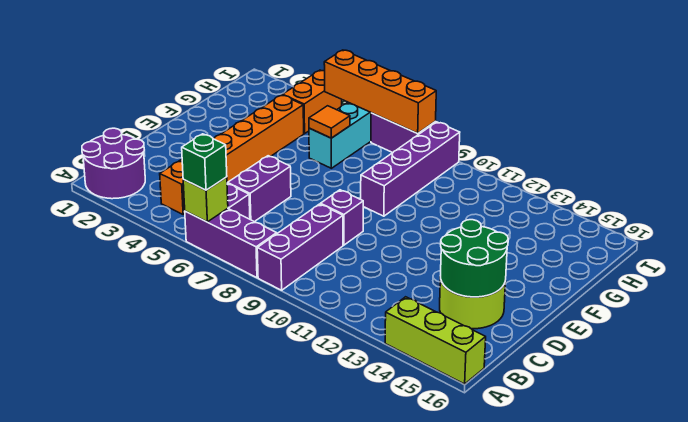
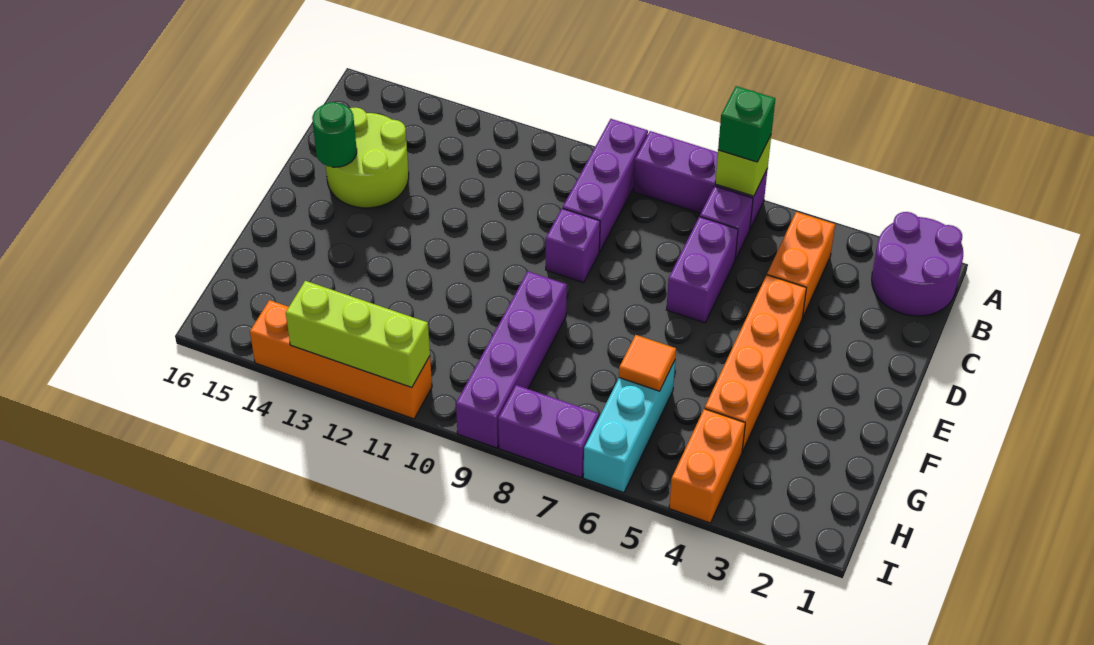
lime 1x3 brick [385,297,486,384] -> lime 1x3 brick moved to [286,281,430,388]
green 2x2 round brick [440,220,508,297] -> green 1x1 round brick [312,102,357,167]
orange 1x4 brick [324,50,436,133] -> orange 1x4 brick moved to [250,300,432,419]

